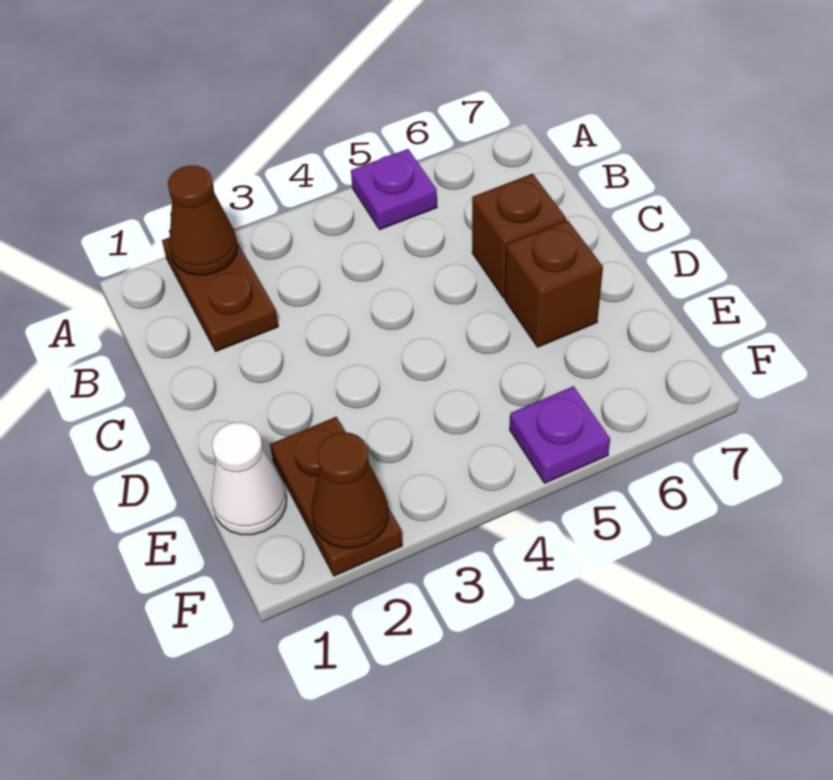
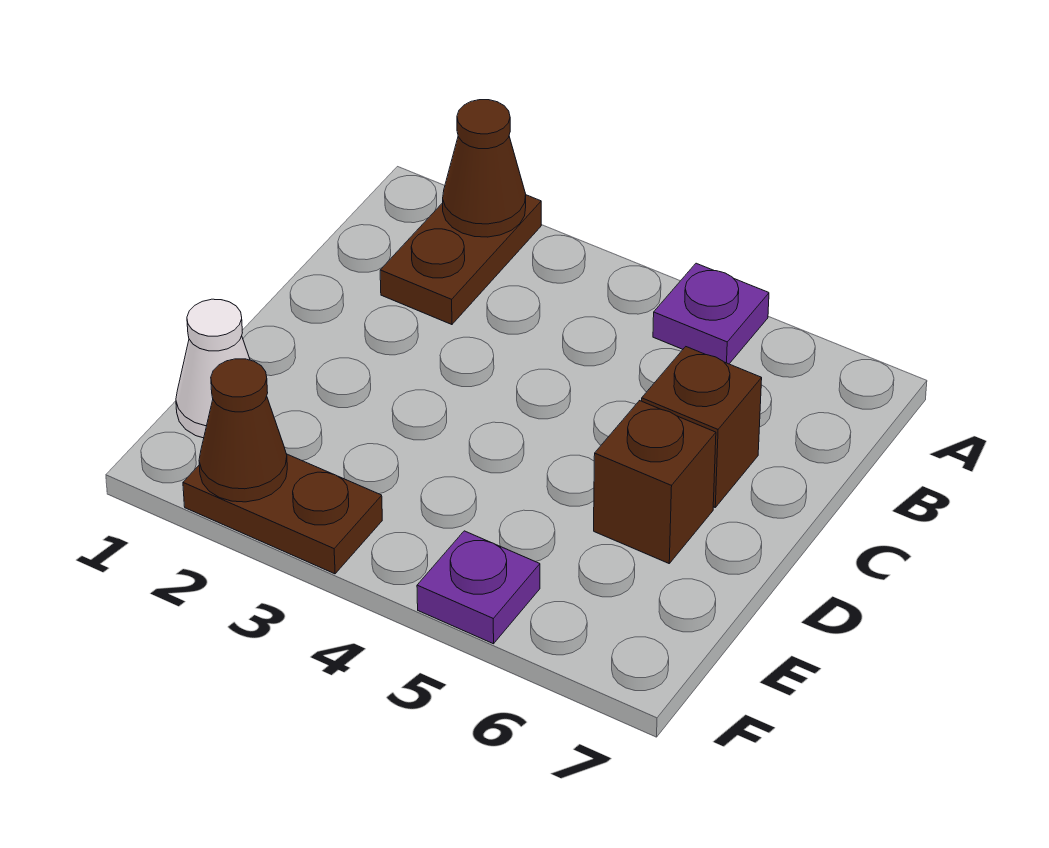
brown 1x2 plate [270,417,402,576] -> brown 1x2 plate turned to [183,454,382,574]

